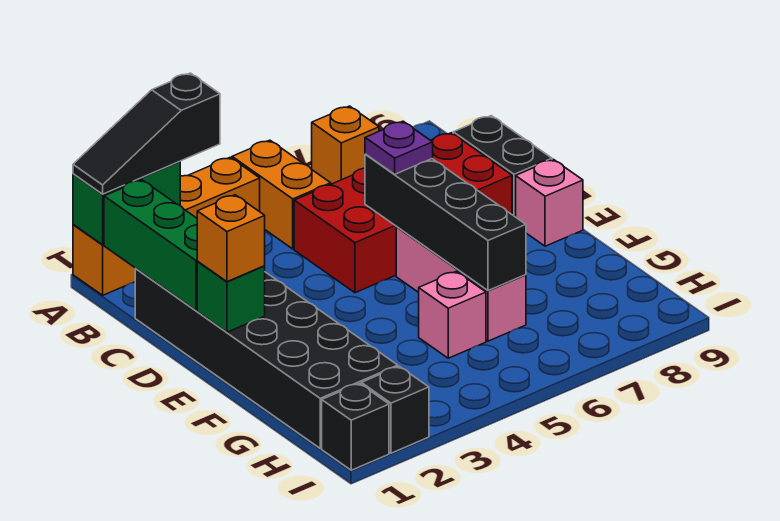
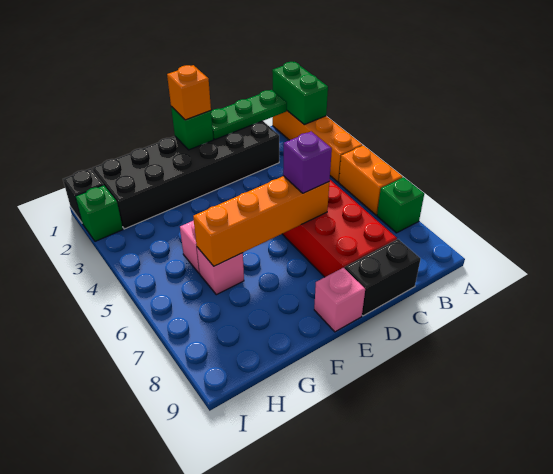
black 1x3 slope [73,73,220,194] -> none
orange 1x2 brick [232,140,331,249] -> orange 1x2 brick turned to [339,146,403,215]
orange 1x1 brick [312,106,379,184] -> green 1x1 brick [377,177,424,233]
green 1x3 brick [104,180,198,310] -> green 1x3 plate [211,90,287,139]
black 1x4 brick [365,154,526,291] -> orange 1x4 brick [193,176,329,266]
purple 1x1 plate [365,121,433,174] -> purple 1x1 brick [283,131,332,193]
pink 1x3 brick [396,227,526,341] -> pink 1x1 brick [197,247,244,295]
black 1x1 brick [361,366,429,453] -> green 1x1 brick [75,185,123,241]

